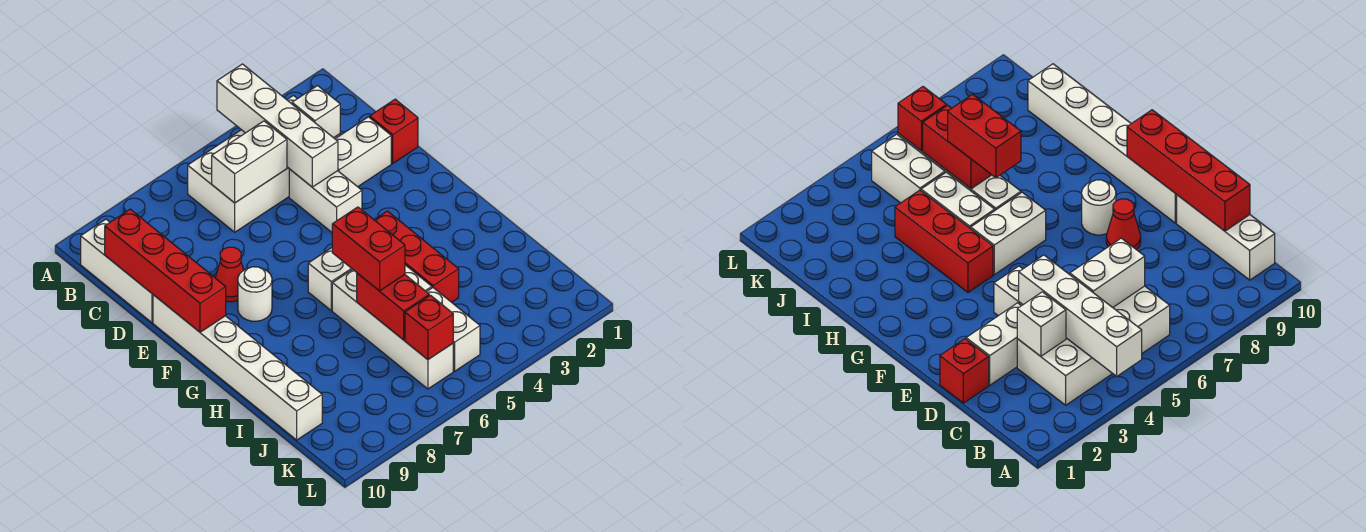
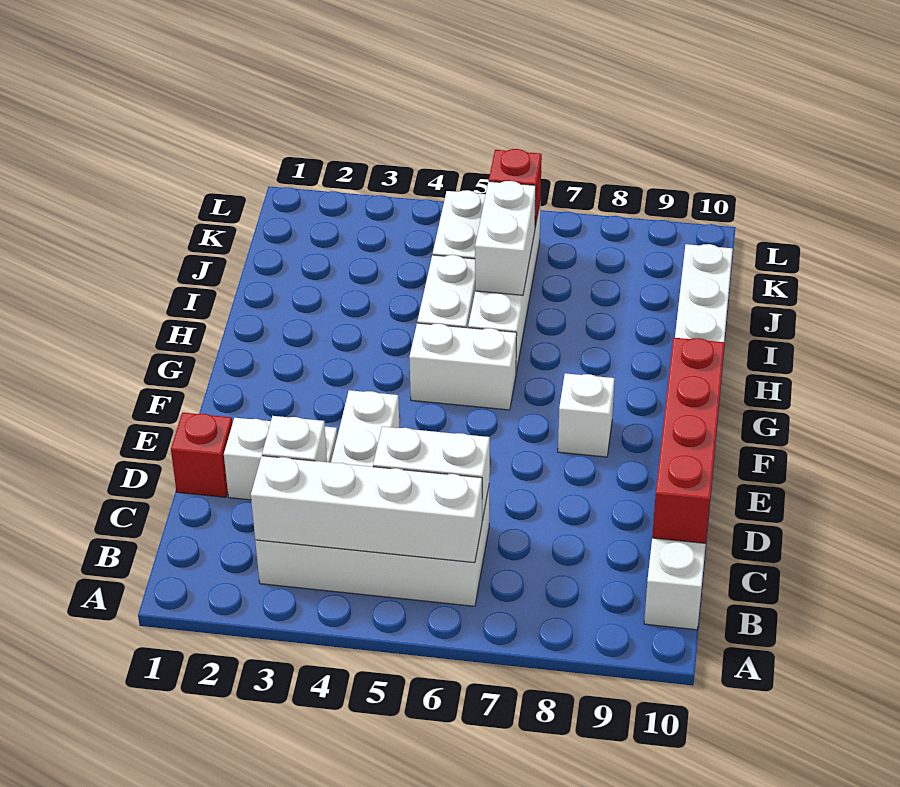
white 1x4 brick [217,64,338,187] -> white 1x4 brick turned to [251,456,482,563]
red 1x1 cone [215,247,244,302] -> none
white 1x1 round brick [238,267,272,321] -> white 1x1 brick [558,373,615,457]
red 1x3 brick [374,211,459,302] -> none
red 1x2 brick [332,207,405,291] -> none
red 1x2 brick [357,273,429,340] -> white 1x2 brick [475,181,536,295]

